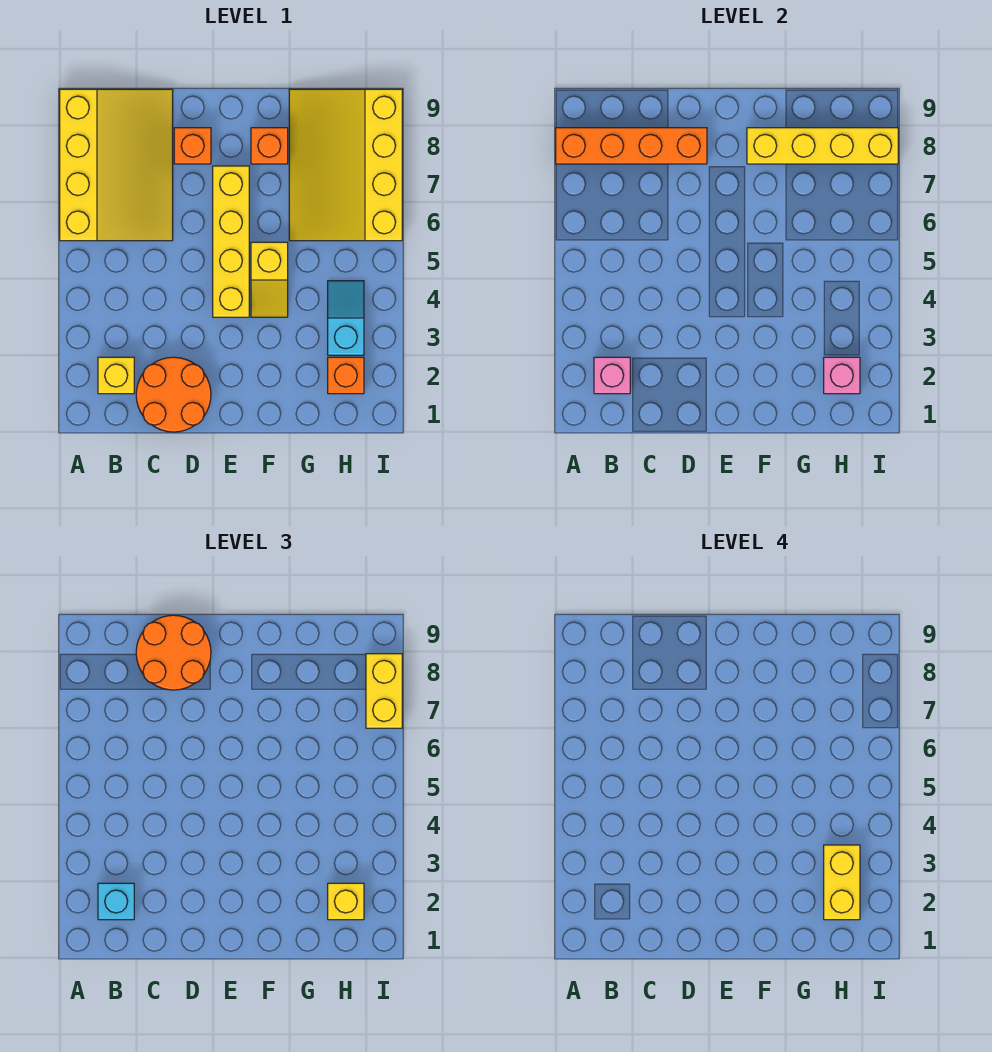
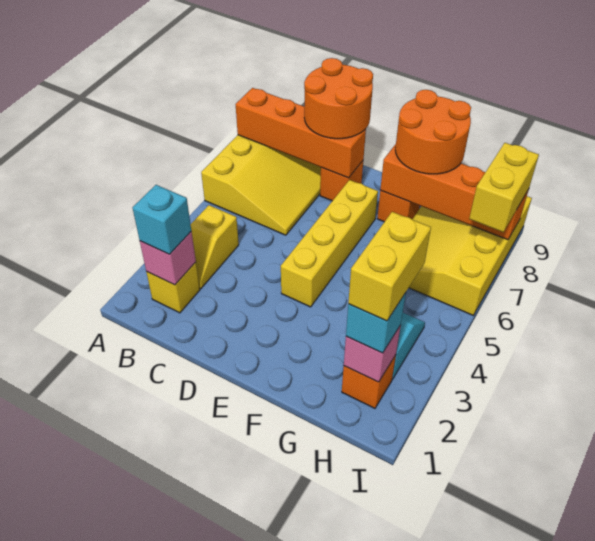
orange 2x2 round brick [136,357,211,432] -> orange 2x2 round brick moved to [395,90,471,174]
yellow 1x2 slope [251,242,288,317] -> yellow 1x2 slope moved to [191,205,239,289]
yellow 1x4 brick [747,128,898,164] -> orange 1x4 brick [380,144,529,240]
yellow 1x1 brick [328,883,364,920] -> cyan 1x1 brick [346,293,406,353]

